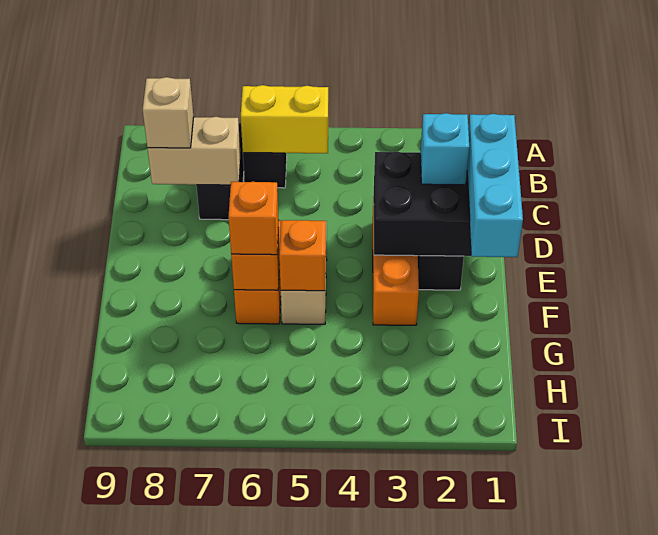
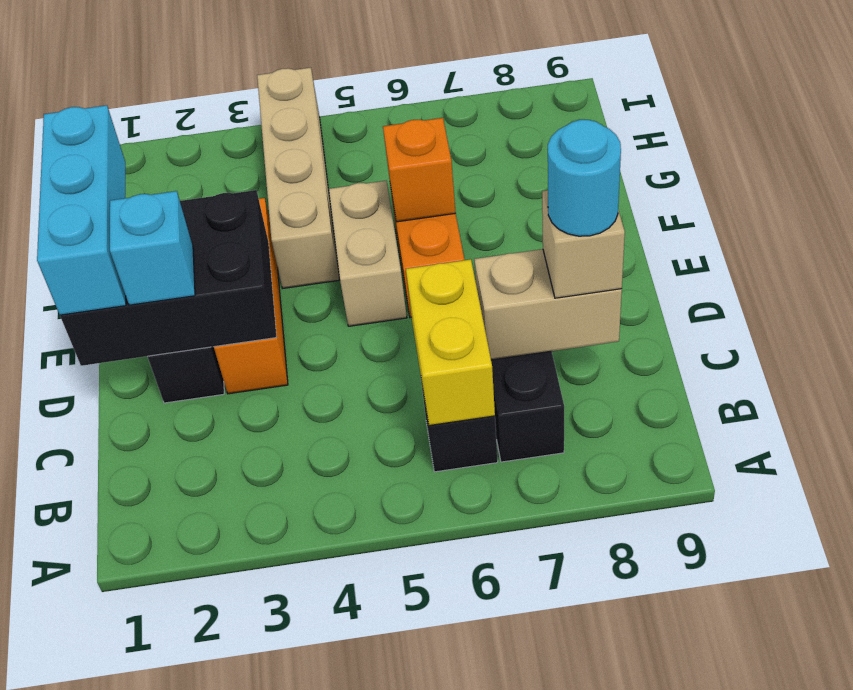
yellow 1x2 brick [241,85,328,153] -> yellow 1x2 brick turned to [406,259,495,426]
none -> cyan 1x1 round brick [548,120,621,236]
none -> tan 1x4 brick [257,67,339,288]
orange 1x1 brick [279,220,326,291] -> none
orange 1x1 brick [229,181,279,255] -> none

